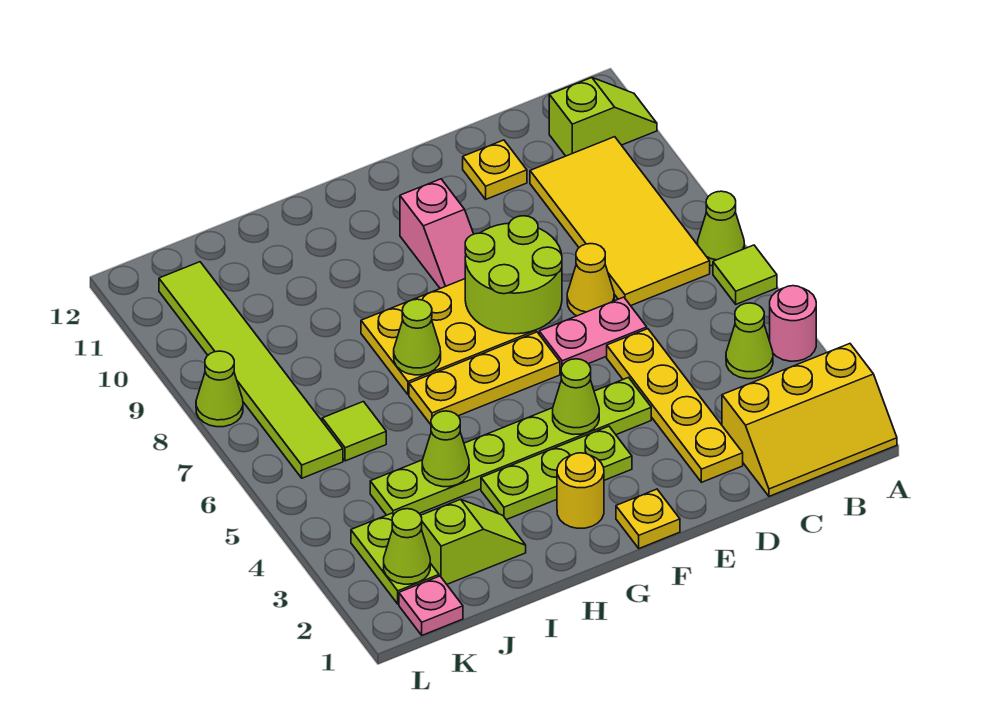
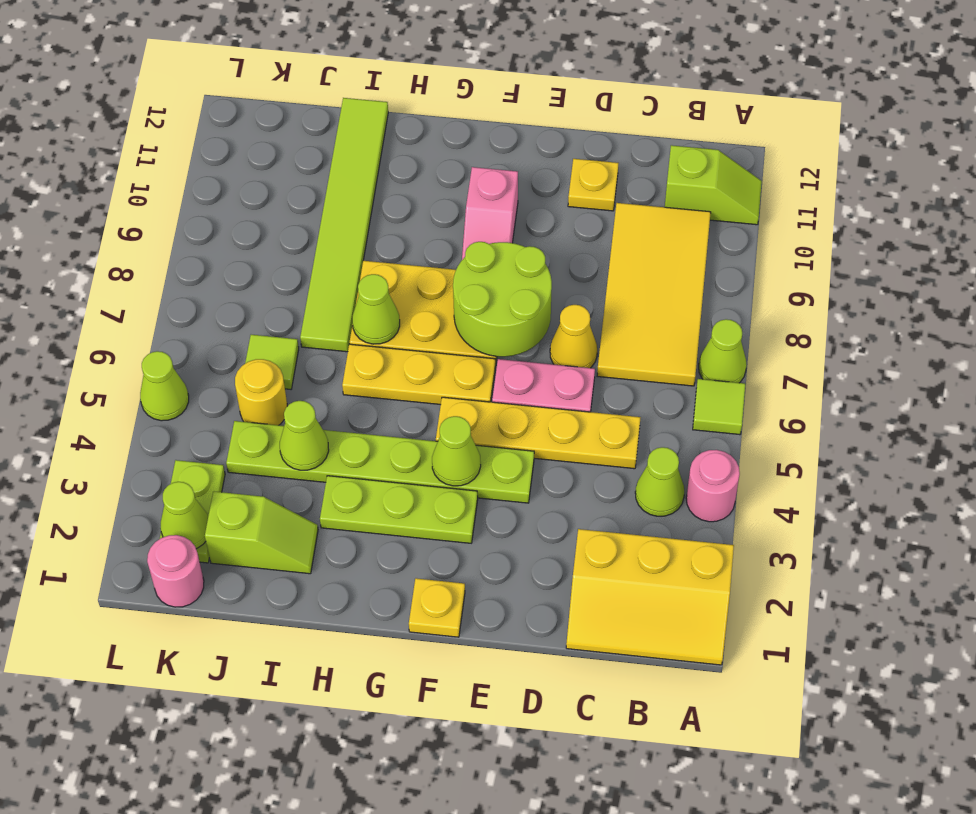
yellow 1x4 plate [607,329,743,482] -> yellow 1x4 plate turned to [436,397,641,469]
yellow 1x1 round brick [557,453,604,528] -> yellow 1x1 round brick moved to [235,359,287,425]
pink 1x1 plate [399,576,463,635] -> pink 1x1 round brick [147,535,204,607]
lime 1x6 tile [159,262,343,478] -> lime 1x6 tile moved to [300,98,388,352]
lime 1x1 cone [196,351,243,427] -> lime 1x1 cone moved to [140,351,189,421]

